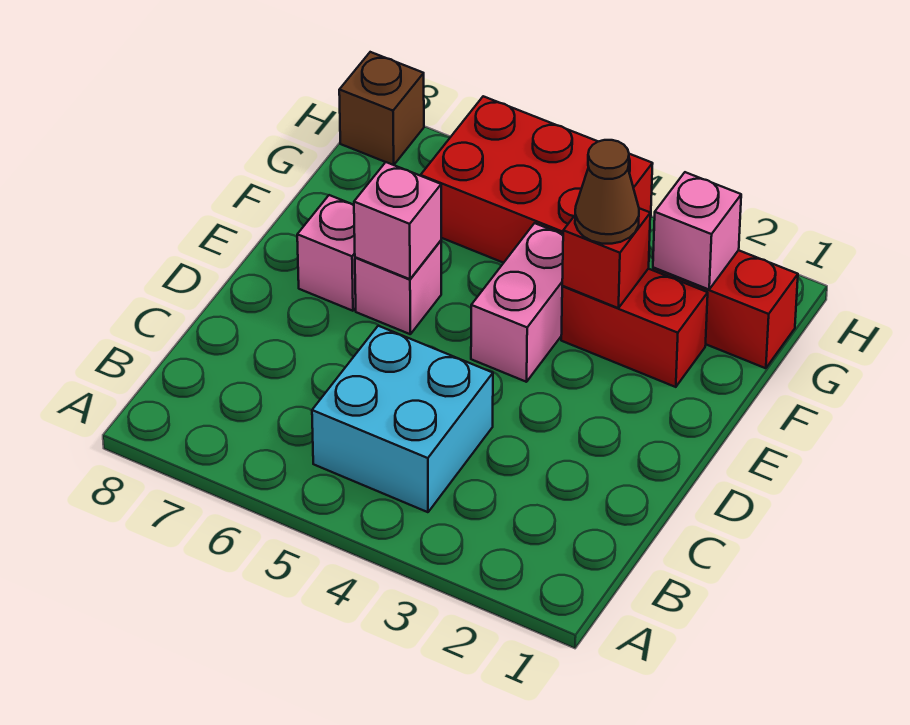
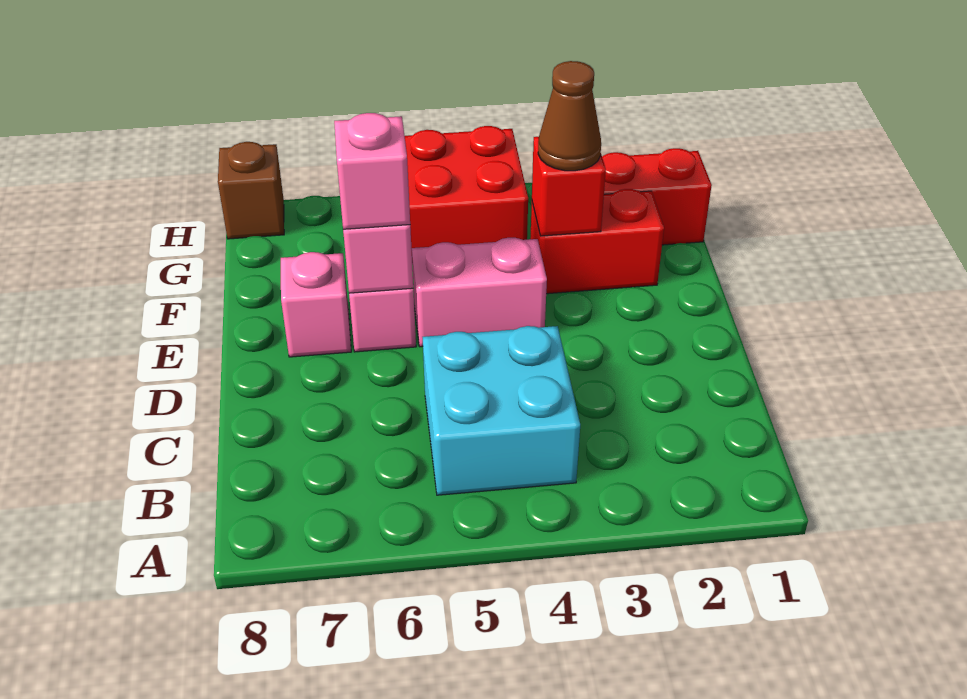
pink 1x2 brick [471,223,563,382] -> pink 1x2 brick turned to [412,238,547,347]
pink 1x1 brick [653,172,741,289] -> pink 1x1 brick moved to [334,113,410,229]

